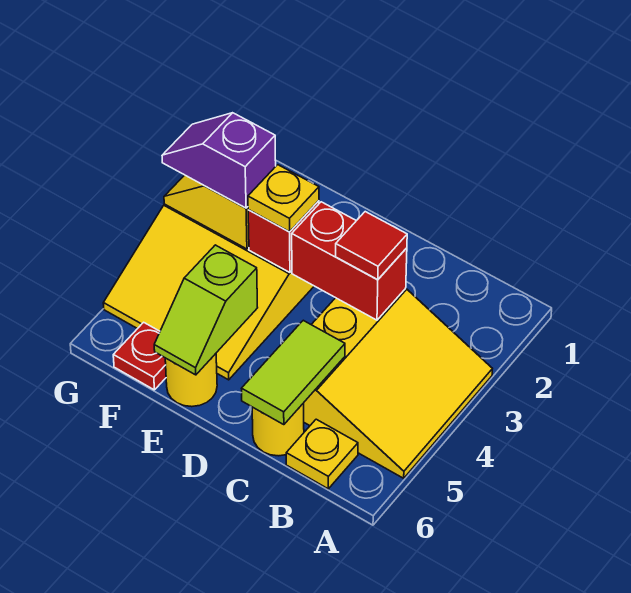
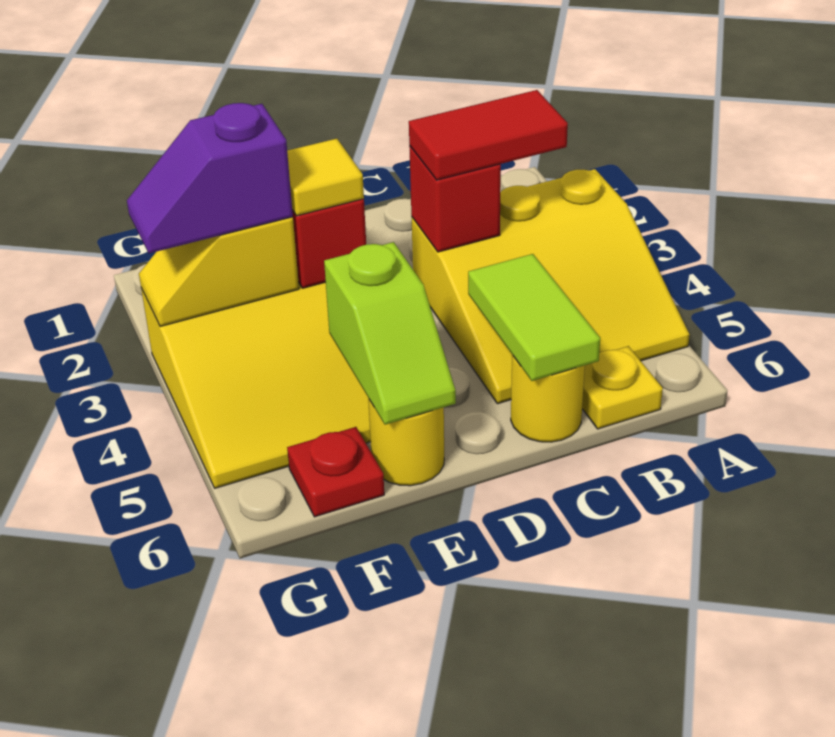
yellow 3x3 slope [304,289,492,478] -> yellow 3x3 slope turned to [412,169,690,404]
red 1x2 brick [292,202,407,320] -> red 1x1 brick [409,146,501,252]
red 1x1 tile [336,212,407,280] -> red 1x2 tile [409,90,568,180]
yellow 1x1 plate [248,165,319,232] -> yellow 1x1 tile [287,139,364,216]

